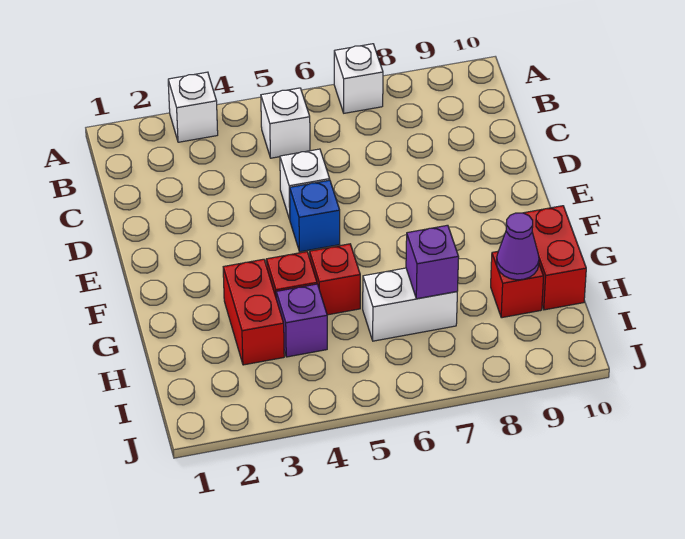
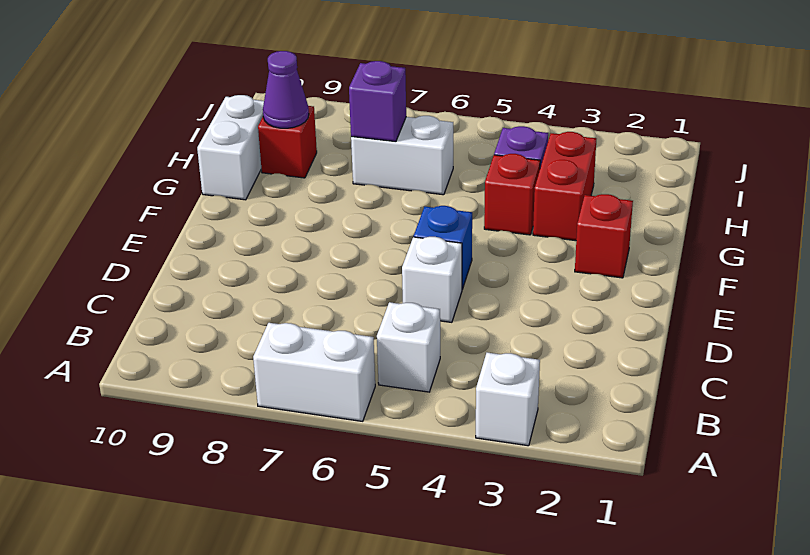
white 1x1 brick [334,44,383,113] -> white 1x2 brick [253,323,375,421]
red 1x1 brick [310,244,360,315] -> red 1x1 brick moved to [575,194,633,278]
red 1x2 brick [524,206,586,310] -> white 1x2 brick [197,95,264,200]

